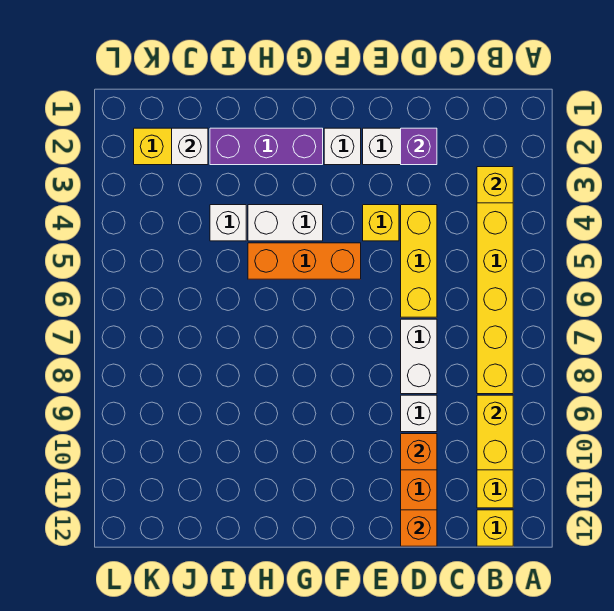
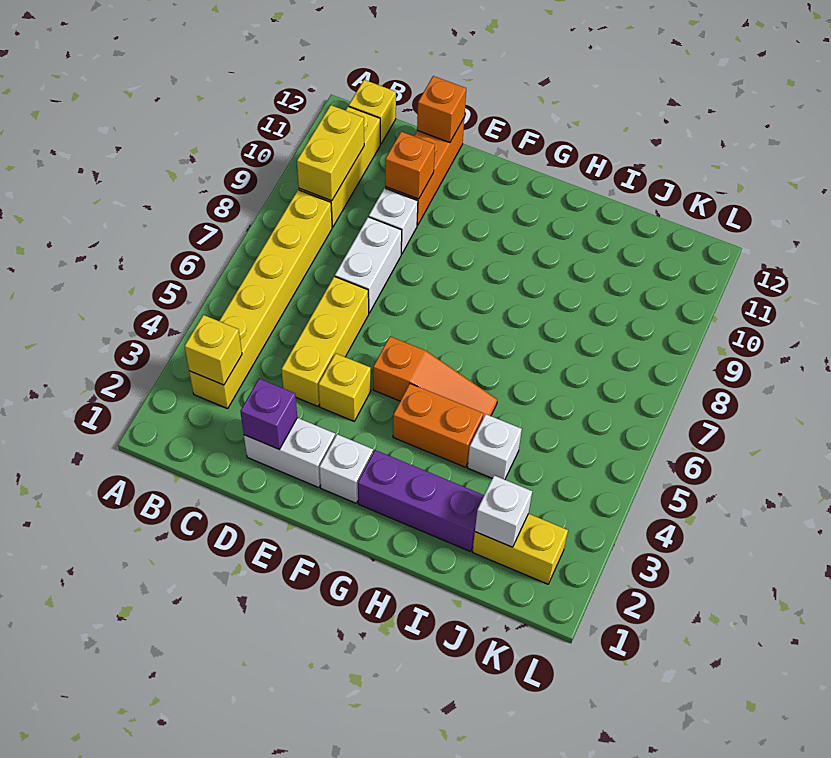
orange 1x3 brick [248,243,361,279] -> orange 1x3 slope [373,337,497,418]
white 1x2 brick [248,205,323,241] -> orange 1x2 brick [393,384,484,467]

